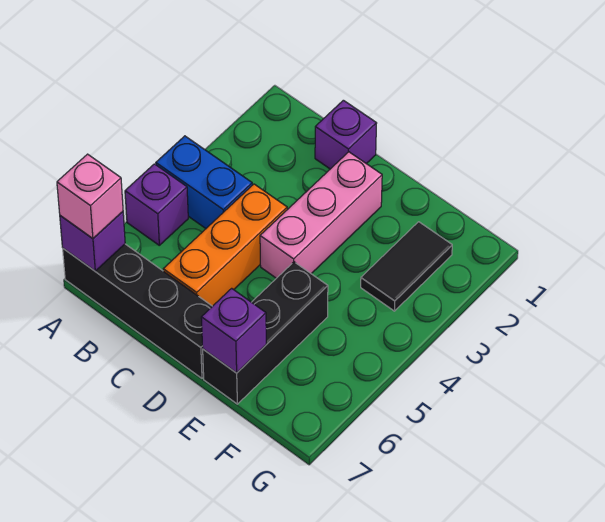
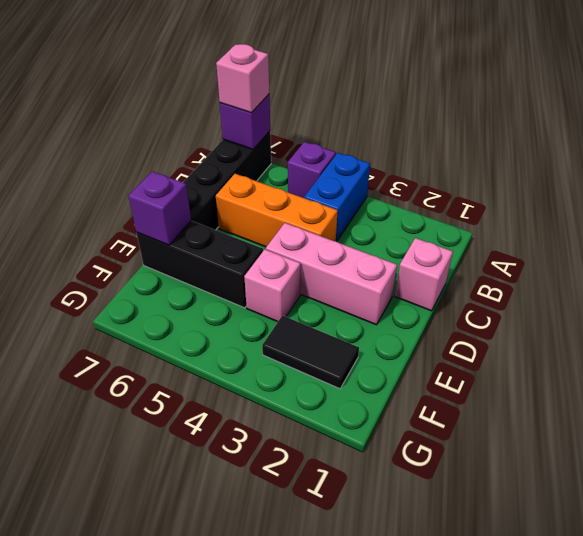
purple 1x1 brick [315,100,377,169] -> pink 1x1 brick [395,238,453,311]
none -> pink 1x1 brick [244,249,301,322]

